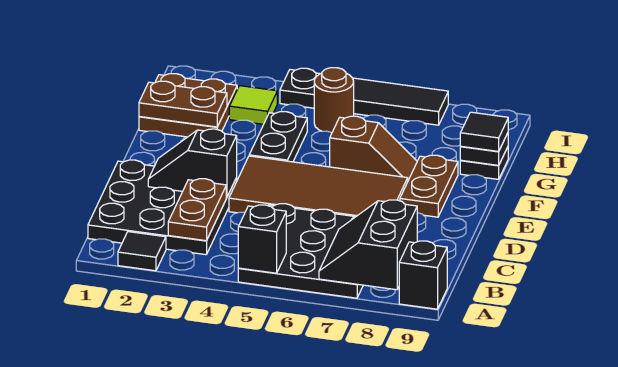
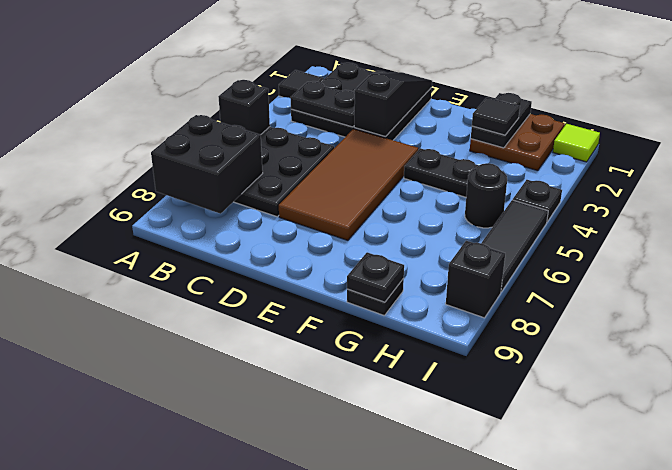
black 2x2 slope [319,200,417,290] -> black 2x2 brick [151,115,263,214]
black 1x1 brick [399,241,447,309] -> black 1x1 brick moved to [446,241,505,318]
brown 1x2 plate [168,179,226,241] -> black 1x2 plate [291,81,355,127]
black 1x2 slope [148,129,237,197] -> black 1x3 slope [354,72,432,137]
brown 1x2 plate [400,155,458,217] -> none
brown 1x2 slope [330,116,417,180] -> none
brown 1x2 plate [139,81,227,127] -> black 1x2 plate [471,93,532,148]
black 1x1 tile [460,112,508,151] -> black 1x1 tile moved to [472,97,520,135]
lime 1x1 tile [229,86,277,124] -> lime 1x1 tile moved to [553,124,600,162]
brown 1x1 round brick [314,68,354,133] -> black 1x1 round brick [465,163,507,228]

